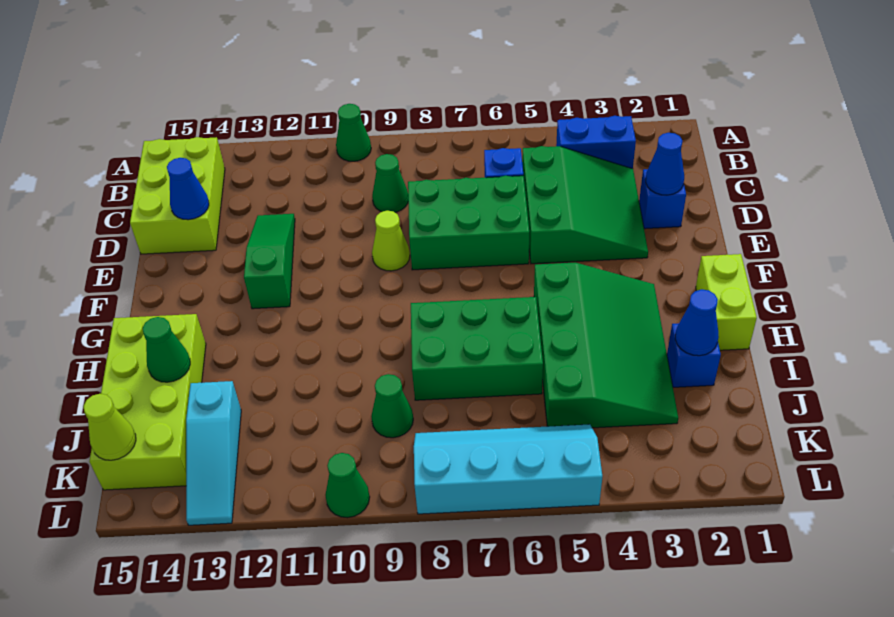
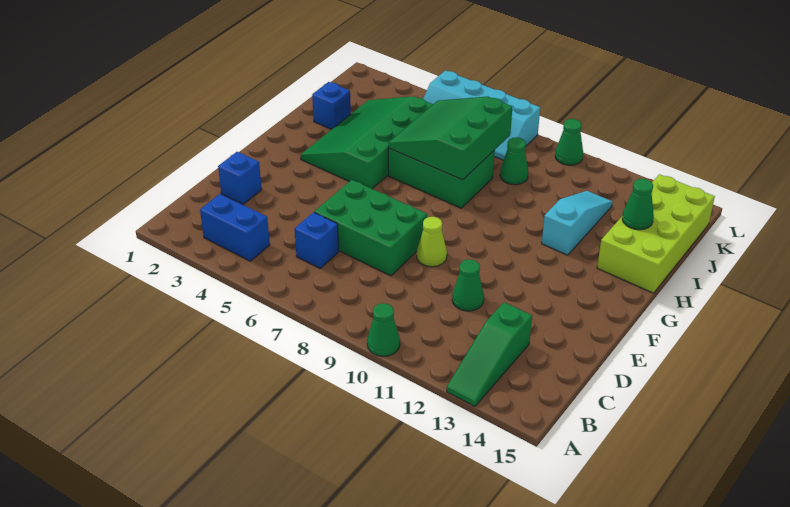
lime 2x3 brick [130,137,225,254] -> none
green 3x3 slope [522,146,648,264] -> green 3x3 slope moved to [388,96,512,180]
green 1x1 cone [372,154,408,212] -> green 1x1 cone moved to [452,259,484,311]
blue 1x1 cone [646,133,684,195] -> none
green 1x3 slope [244,214,295,309] -> green 1x3 slope moved to [447,302,532,406]
blue 1x1 cone [167,158,209,220] -> none
lime 1x2 brick [696,254,757,350] -> none
blue 1x1 cone [675,289,719,356] -> none
cyan 1x3 slope [186,381,241,525] -> cyan 1x3 slope moved to [542,191,613,255]
lime 1x1 cone [83,394,136,460] -> none

